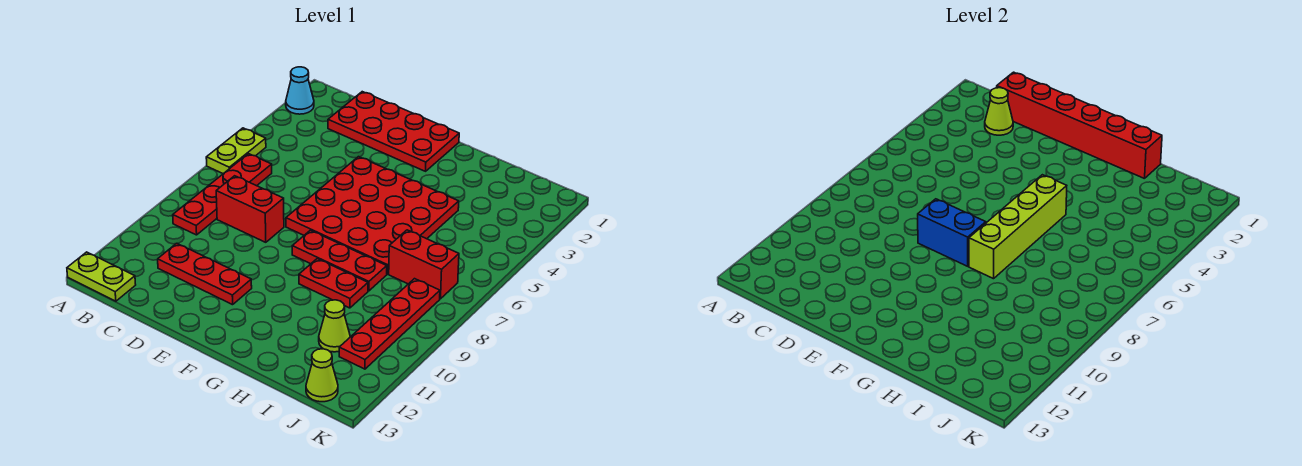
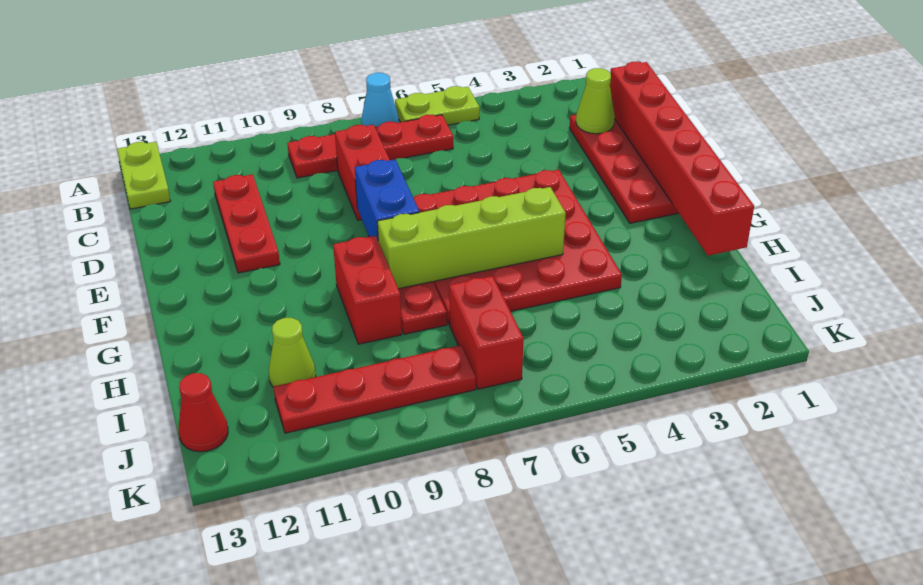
cyan 1x1 cone [286,67,314,114] -> cyan 1x1 cone moved to [361,73,399,127]
red 1x2 plate [299,259,368,308] -> red 1x2 brick [333,236,402,344]
lime 1x1 cone [306,349,338,402] -> red 1x1 cone [179,373,228,452]

